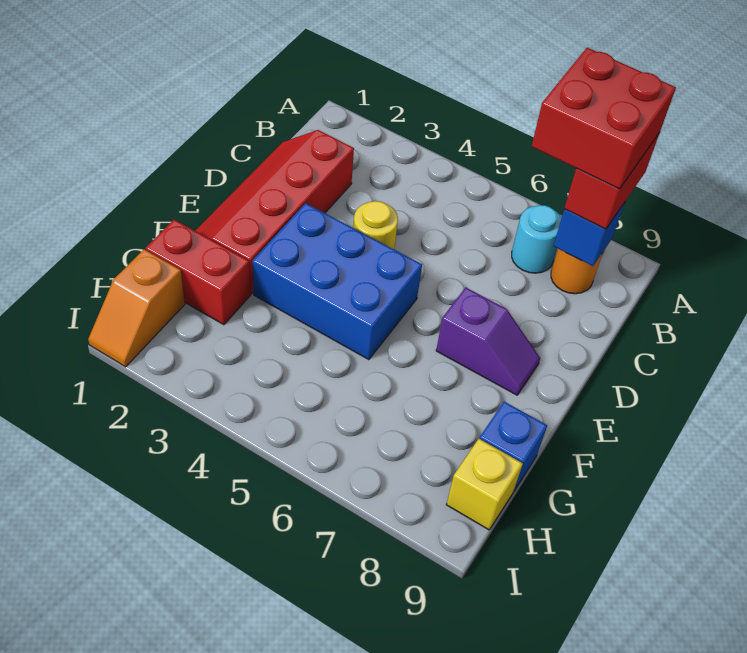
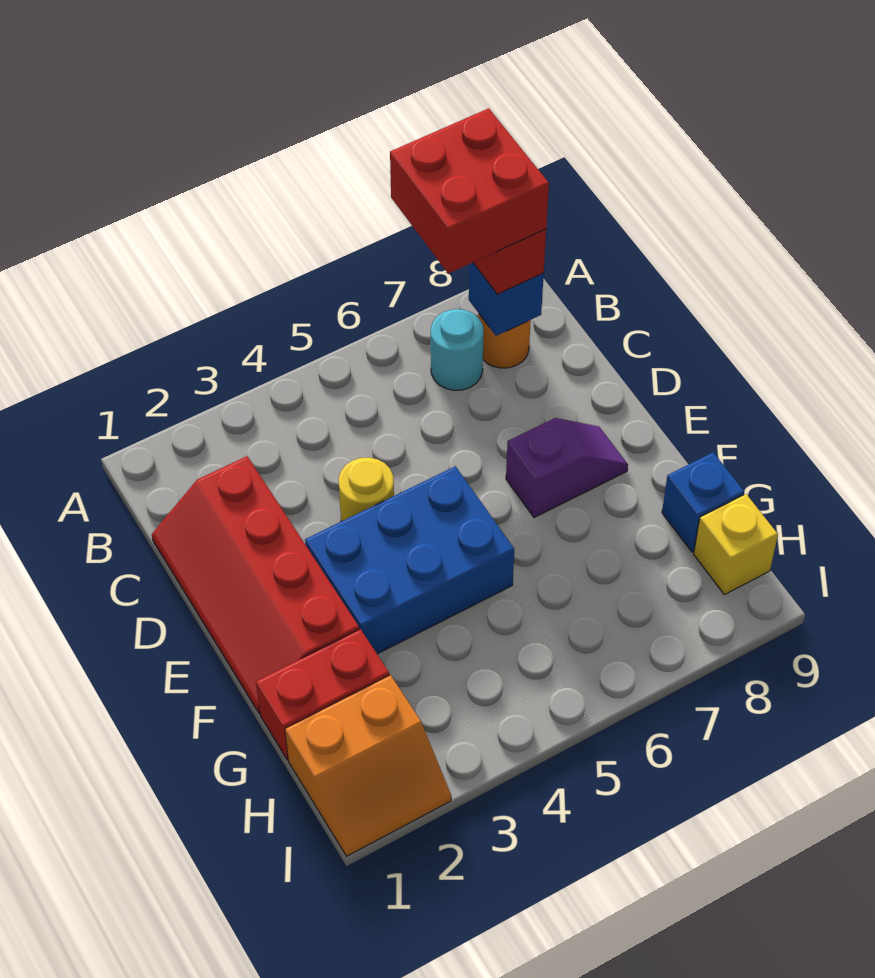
orange 1x2 slope [88,249,185,367] -> orange 2x2 slope [285,675,451,856]

